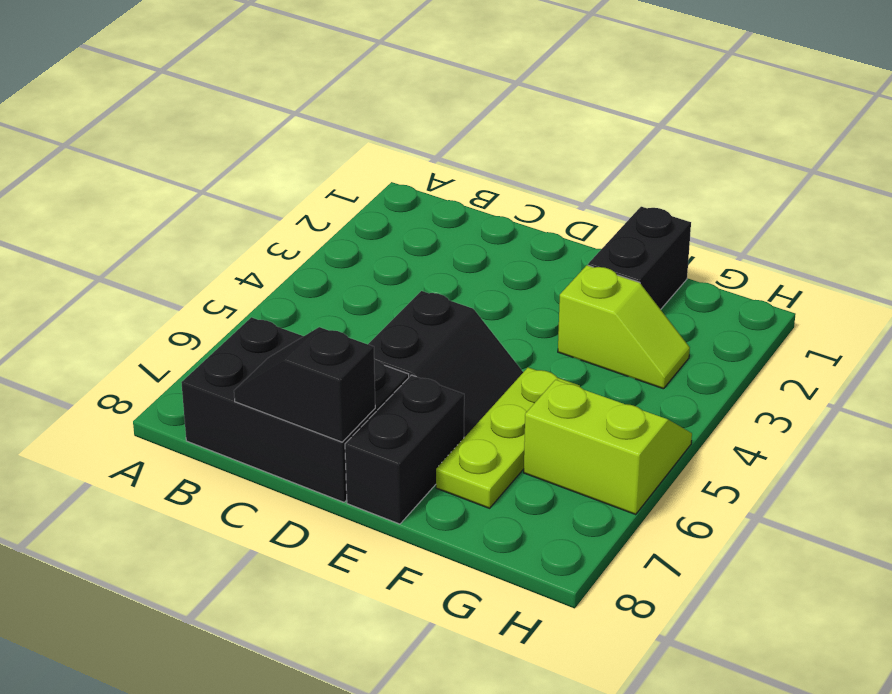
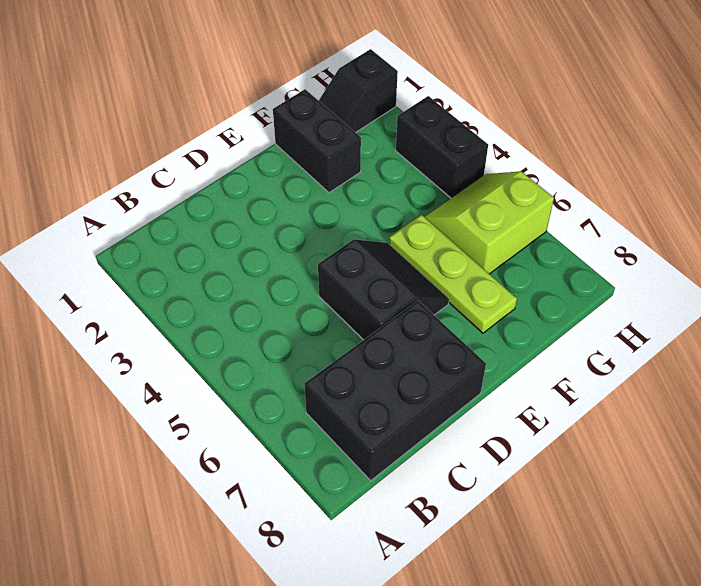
black 1x2 slope [234,327,375,442] -> black 1x2 slope moved to [319,49,398,133]
black 1x2 brick [345,375,464,524] -> black 1x2 brick moved to [396,96,488,198]
lime 1x2 slope [558,265,690,389] -> none

